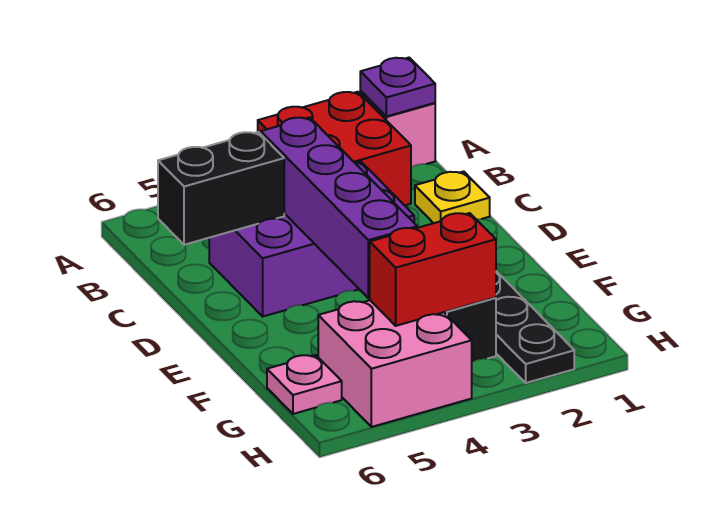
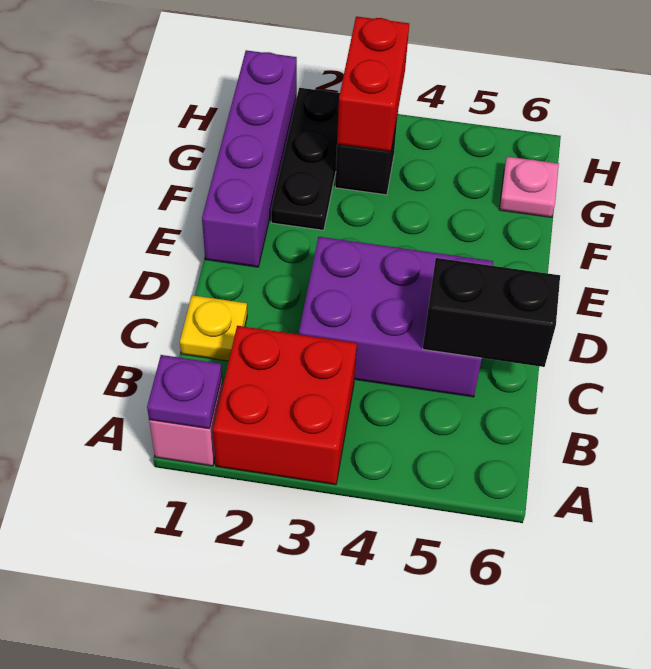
purple 1x4 brick [261,117,417,298] -> purple 1x4 brick moved to [202,50,297,267]
red 1x2 brick [370,213,496,326] -> red 1x2 brick turned to [337,16,409,152]
pink 2x2 brick [318,300,472,427] -> none

